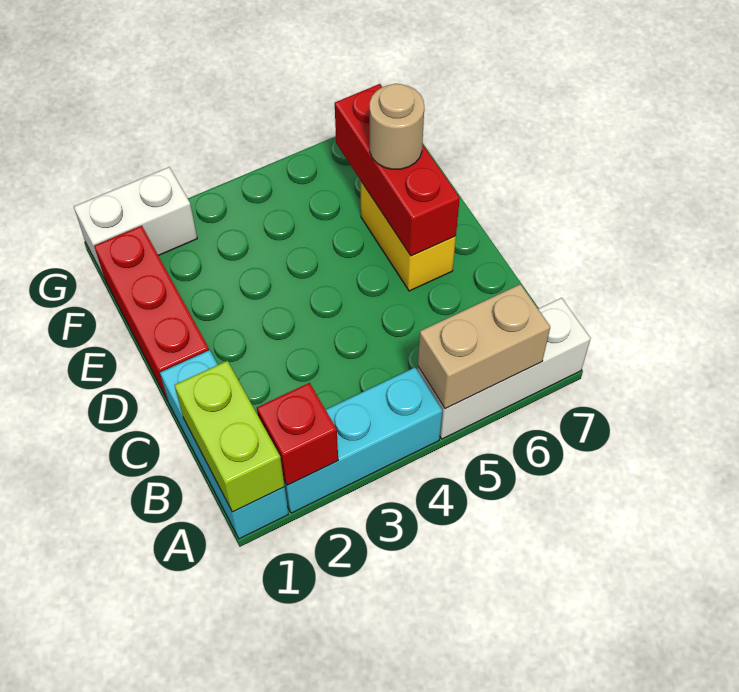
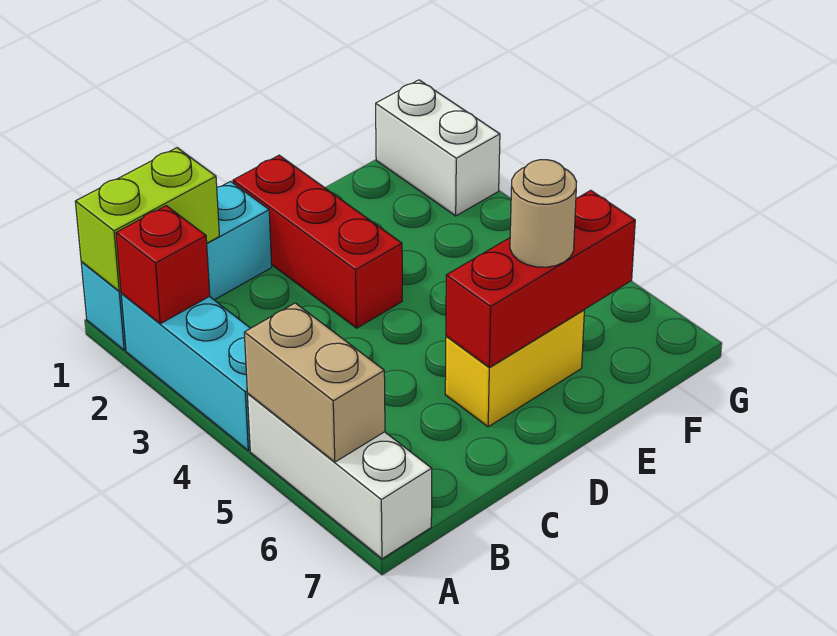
red 1x3 brick [94,226,209,401] -> red 1x3 brick turned to [233,155,402,328]

